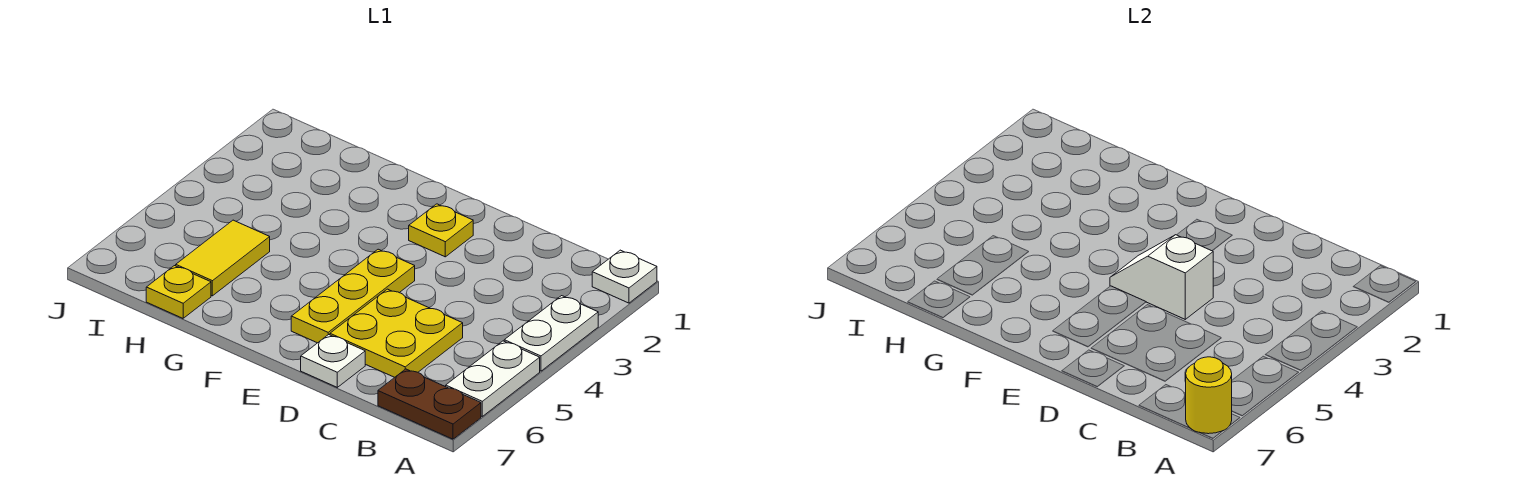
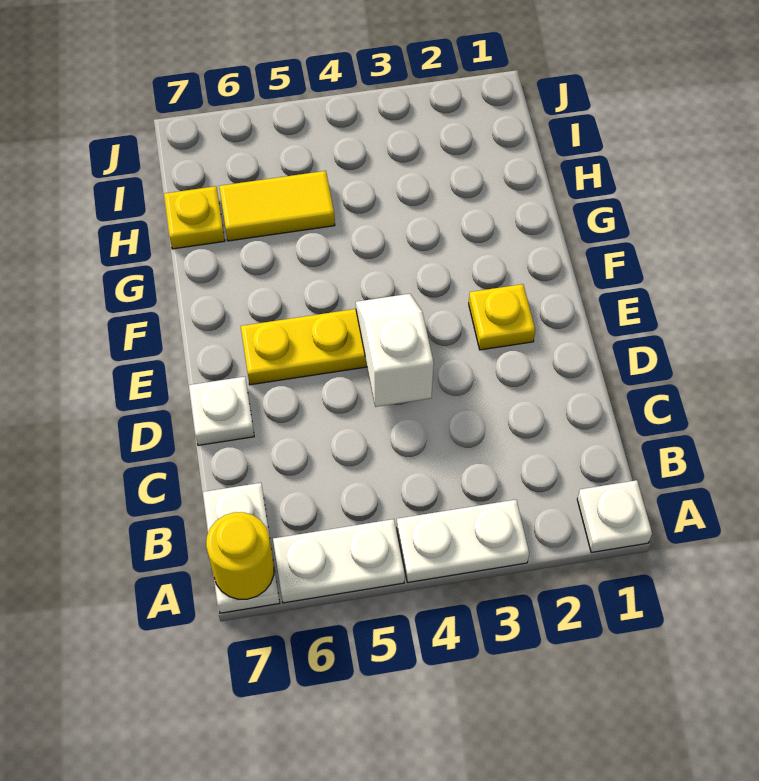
brown 1x2 plate [378,369,481,439] -> white 1x2 plate [203,483,280,613]
yellow 2x2 plate [330,289,463,377] -> none

